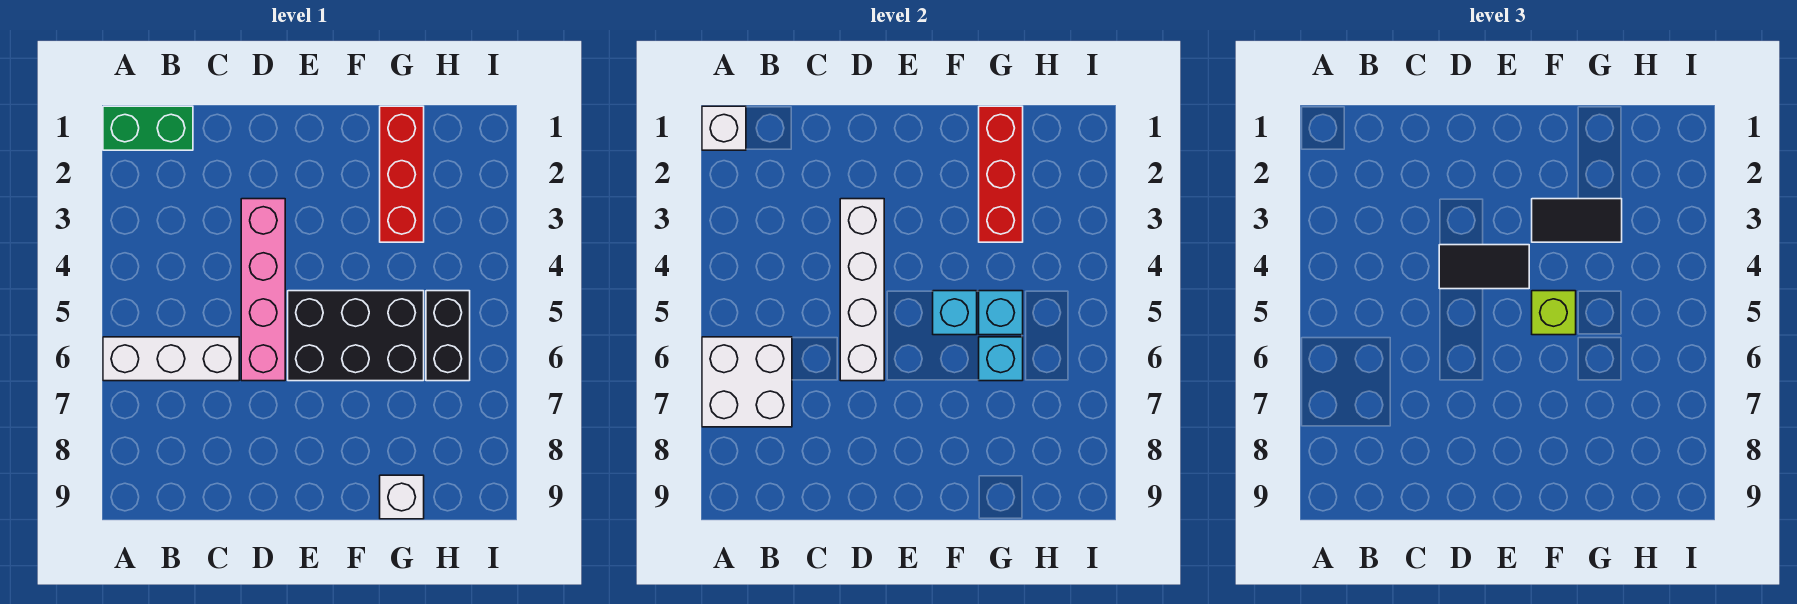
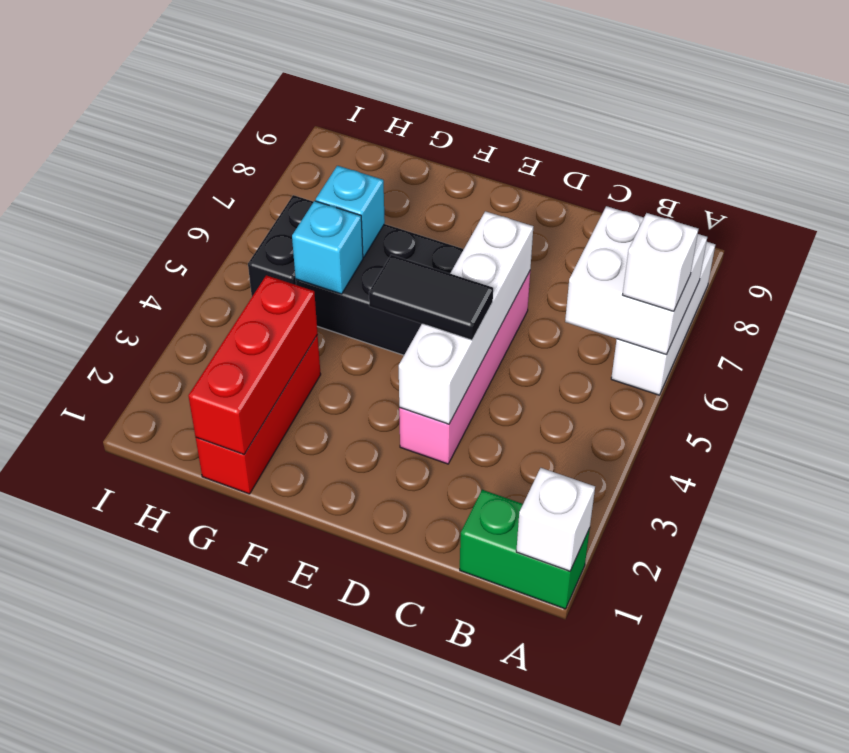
white 1x3 brick [103,337,239,381] -> white 1x3 brick turned to [611,242,715,395]
black 1x2 tile [1532,199,1622,242] -> none
cyan 1x1 brick [933,291,977,335] -> none
lime 1x1 brick [1532,291,1576,335] -> none
white 1x1 brick [380,475,424,519] -> white 1x1 brick moved to [623,213,698,311]

